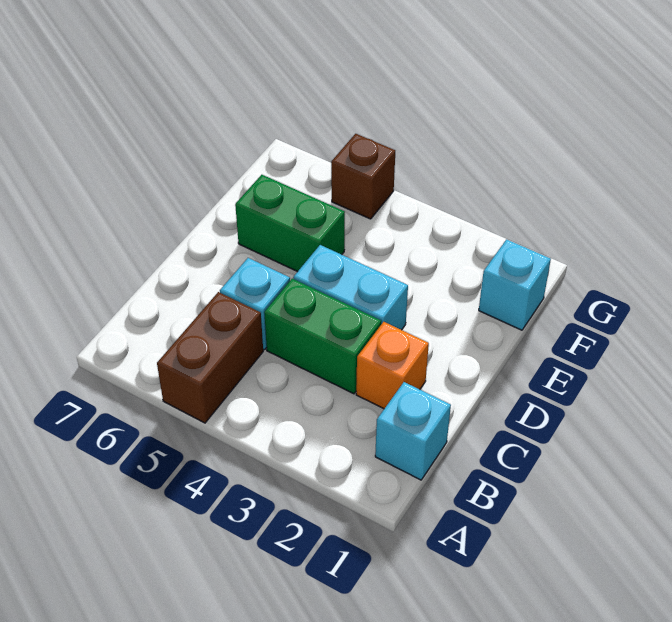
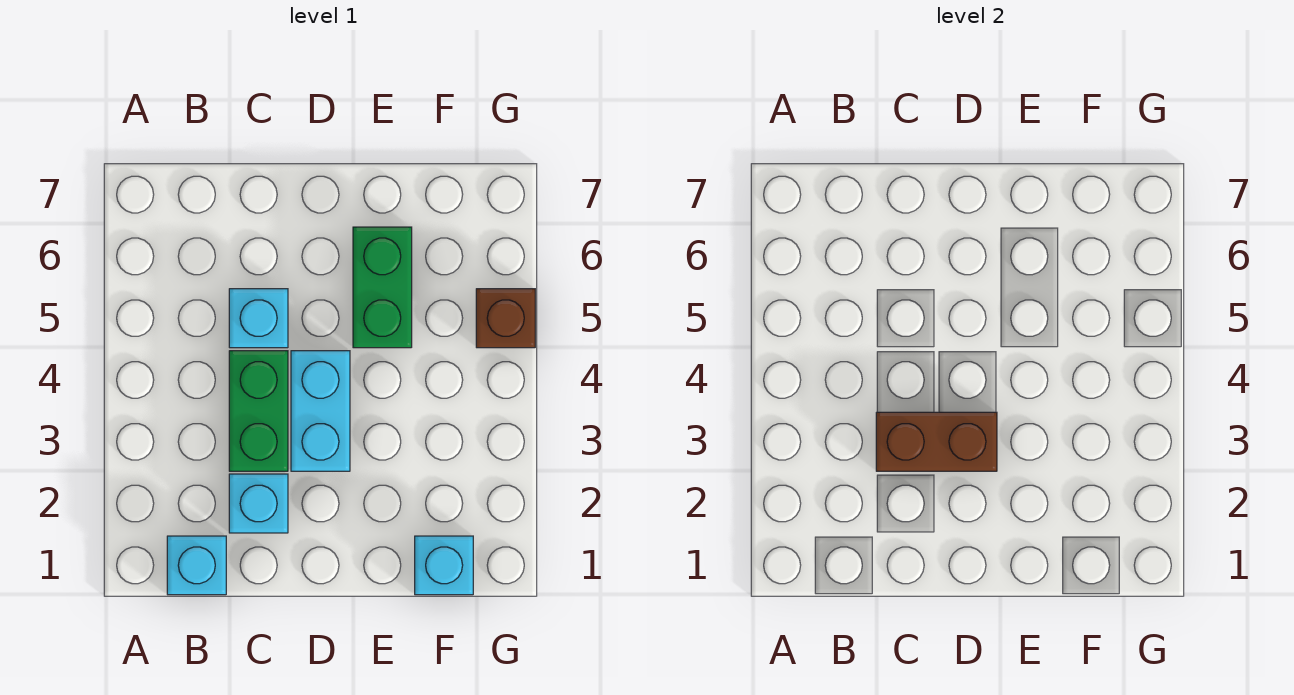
brown 1x2 brick [157,292,263,423] -> brown 1x2 brick moved to [876,412,997,471]
orange 1x1 brick [356,322,429,409] -> cyan 1x1 brick [229,474,288,533]

